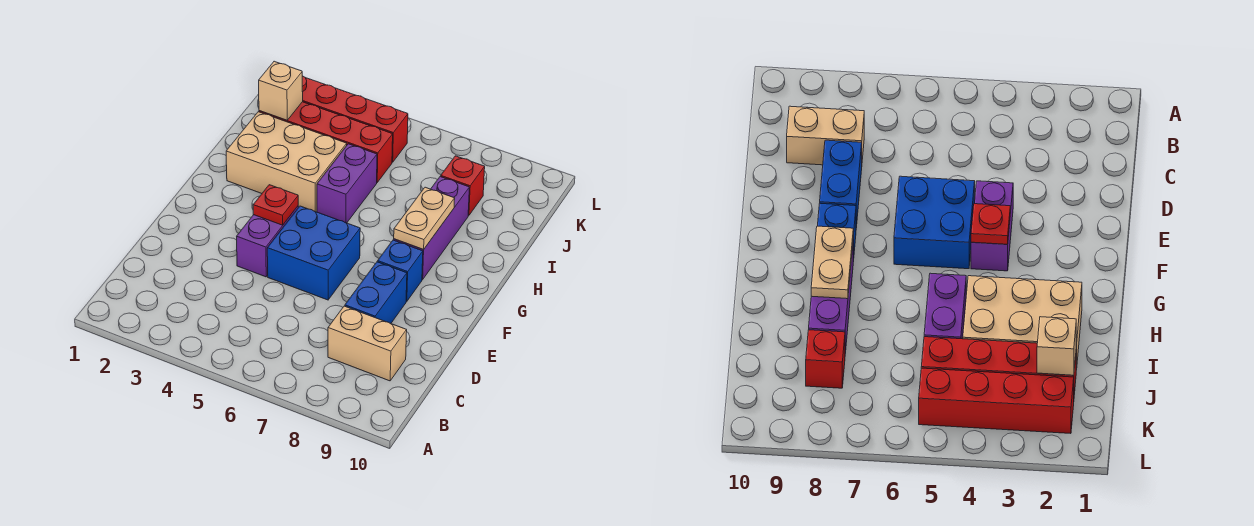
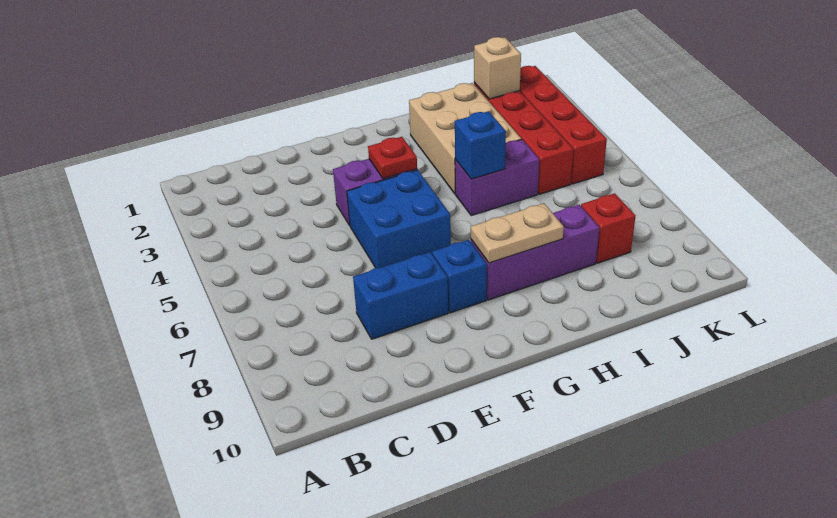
tan 1x2 brick [328,306,407,381] -> none
none -> blue 1x1 brick [455,111,506,179]

